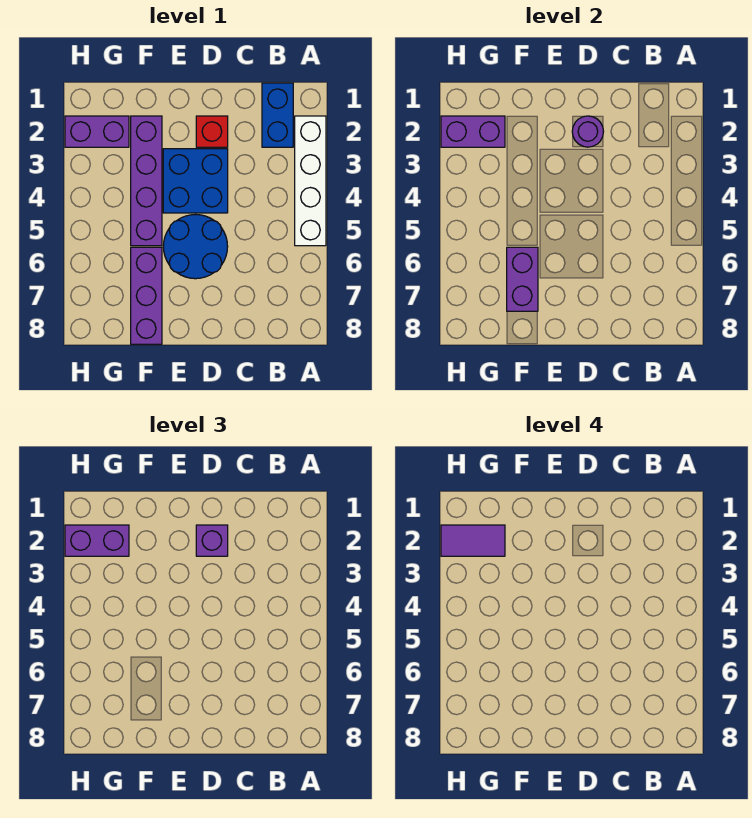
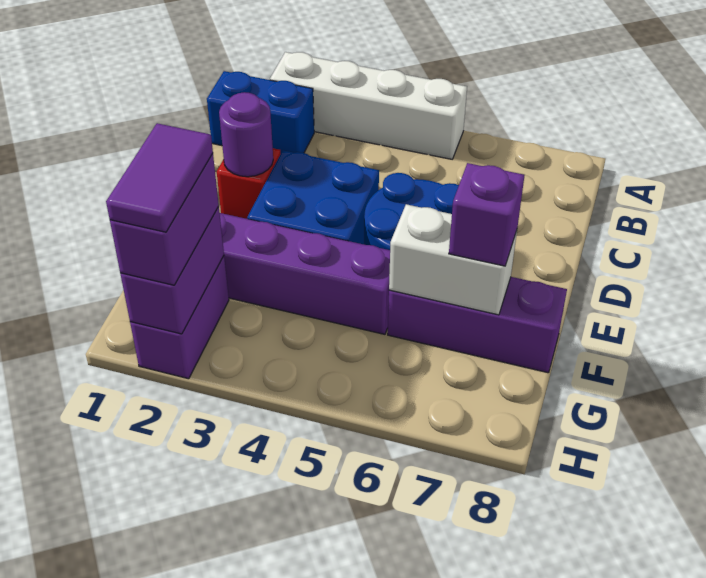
purple 1x1 brick [196,525,228,556] -> purple 1x1 brick moved to [449,163,524,266]
purple 1x2 brick [507,247,538,311] -> white 1x2 brick [389,204,517,315]

